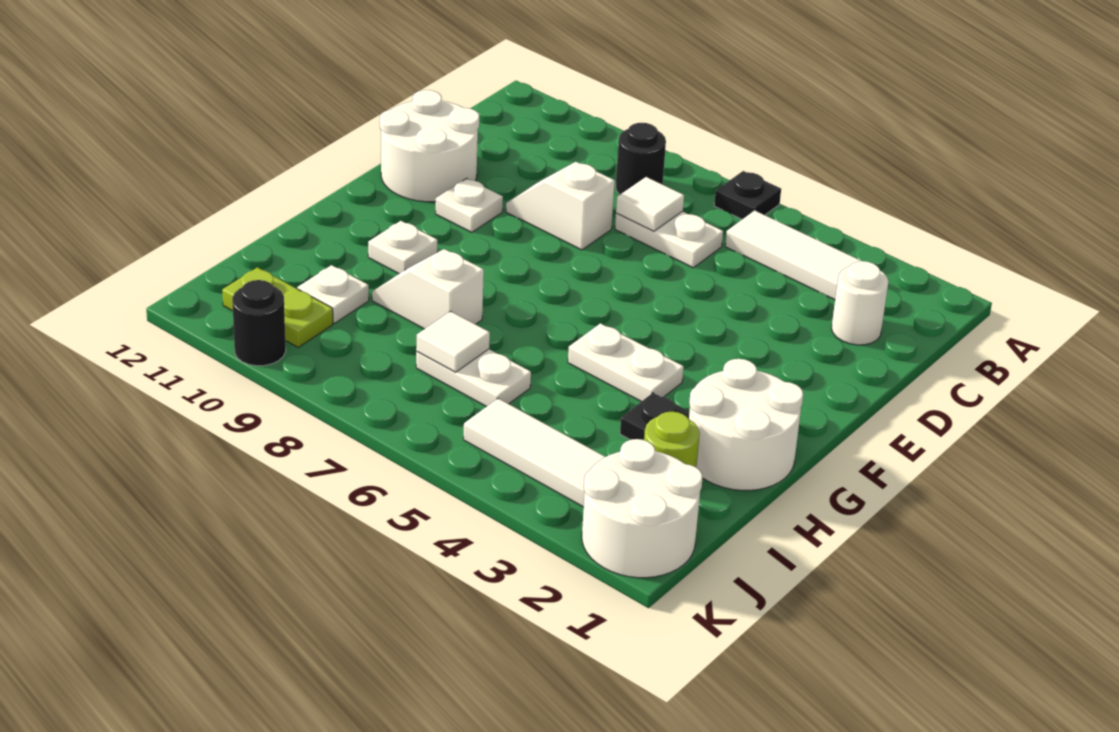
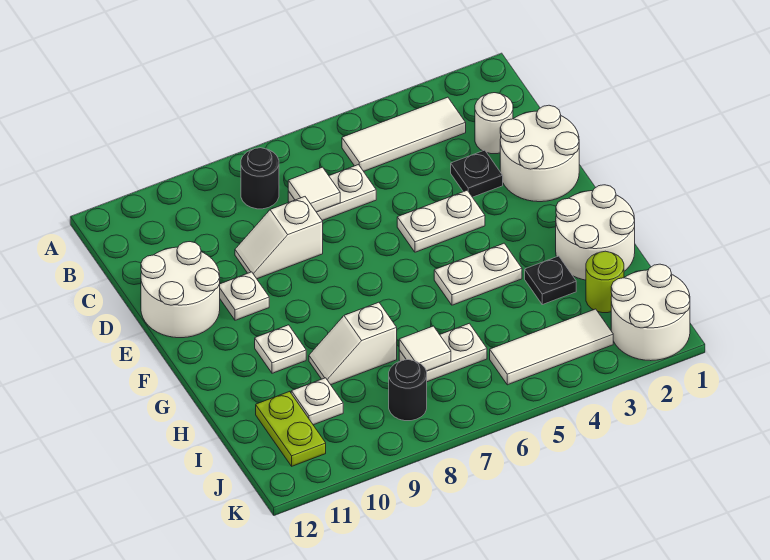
black 1x1 plate [714,171,781,219] -> black 1x1 plate moved to [451,150,503,197]
none -> white 2x2 round brick [500,105,579,202]
none -> white 1x2 plate [397,190,485,252]
lime 1x2 plate [222,267,333,347] -> lime 1x2 plate turned to [256,391,326,466]
black 1x1 round brick [232,280,286,366] -> black 1x1 round brick moved to [389,360,427,421]

